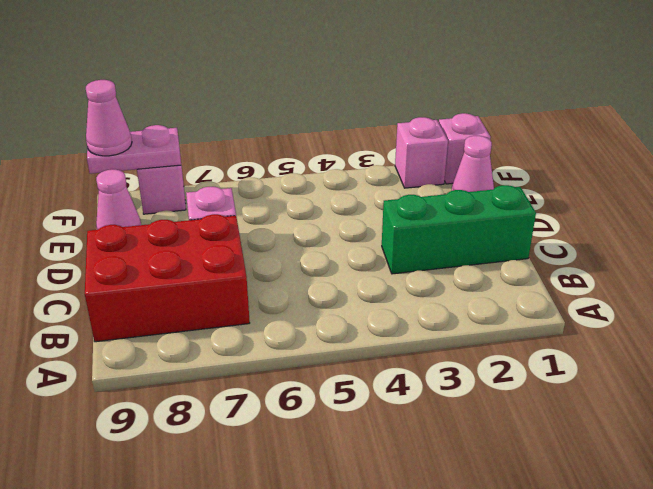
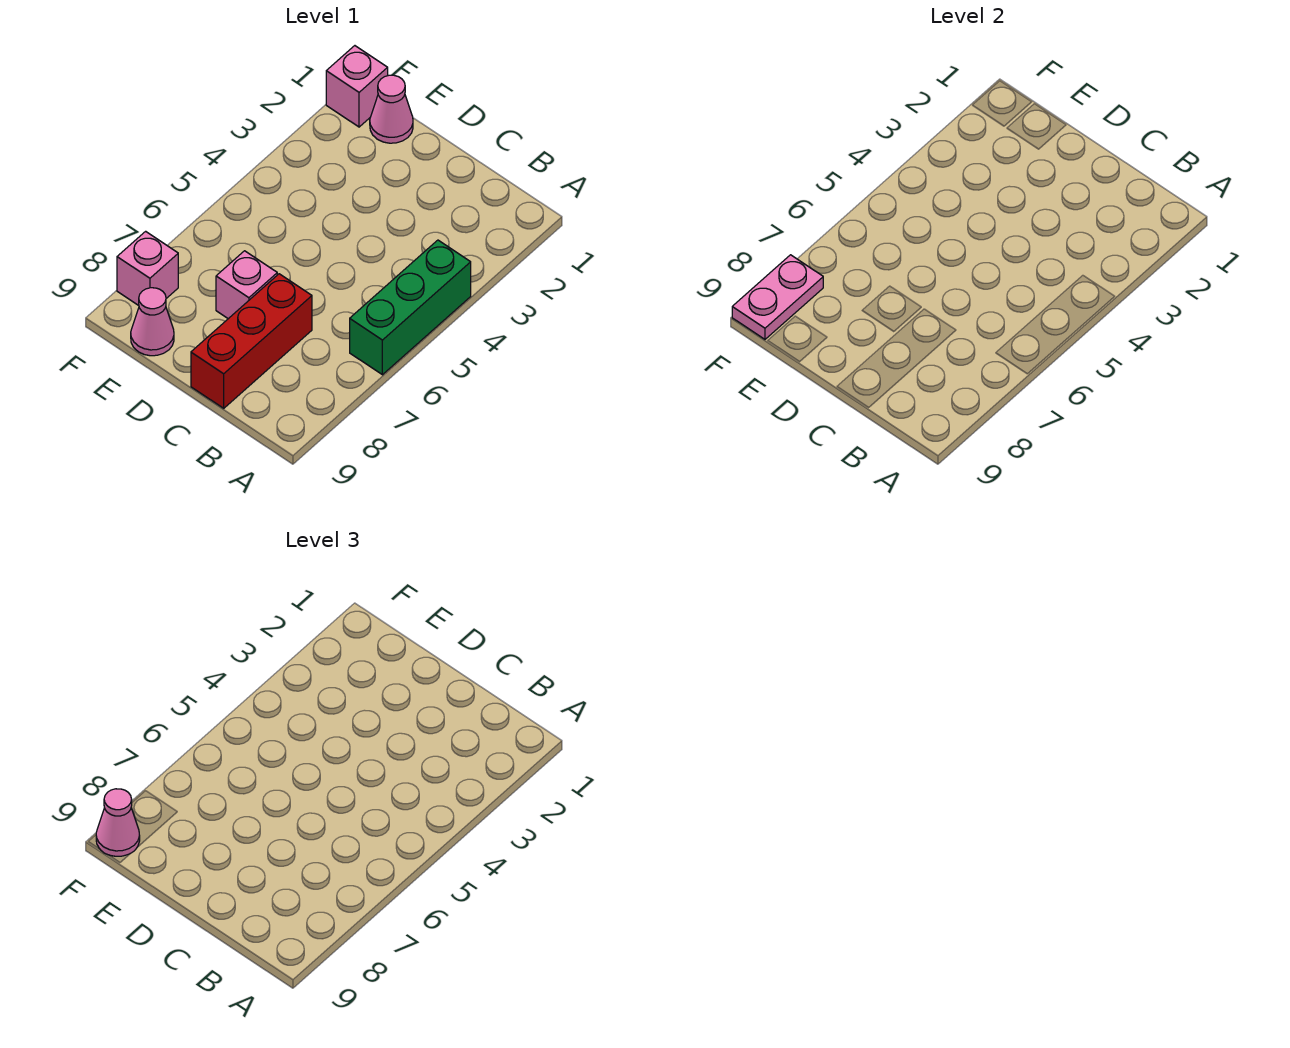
red 2x3 brick [85,214,250,342] -> red 1x3 brick [191,274,312,408]
green 1x3 brick [382,185,536,274] -> green 1x3 brick moved to [350,240,471,375]
pink 1x1 brick [395,117,448,188] -> none

